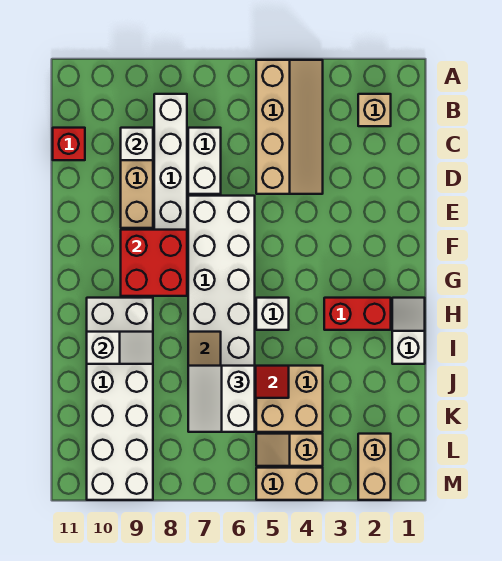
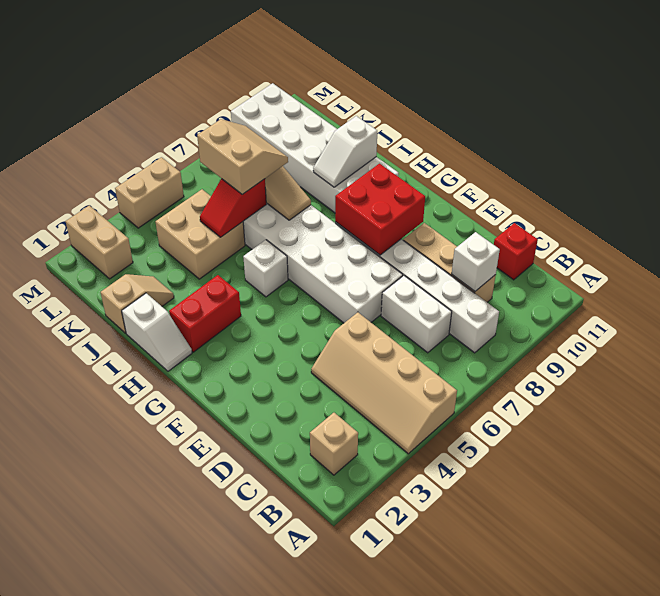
white 2x2 slope [188,366,255,432] -> tan 2x2 slope [197,119,288,194]
tan 1x2 slope [256,434,323,466] -> tan 1x2 slope moved to [101,274,174,333]

